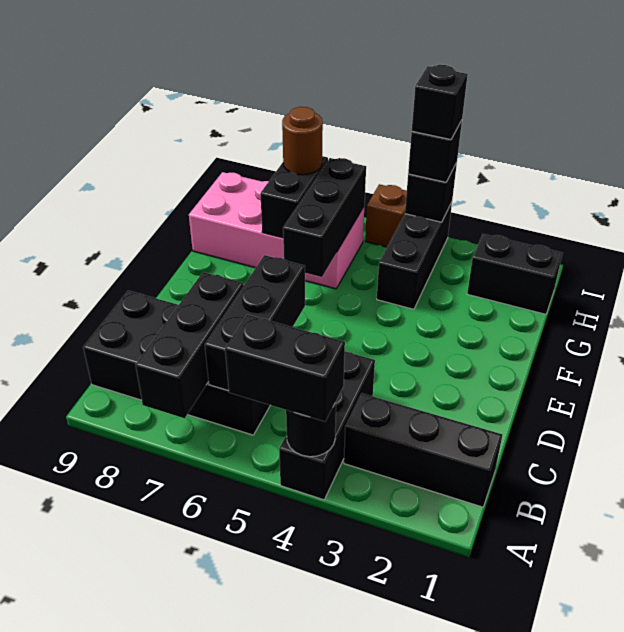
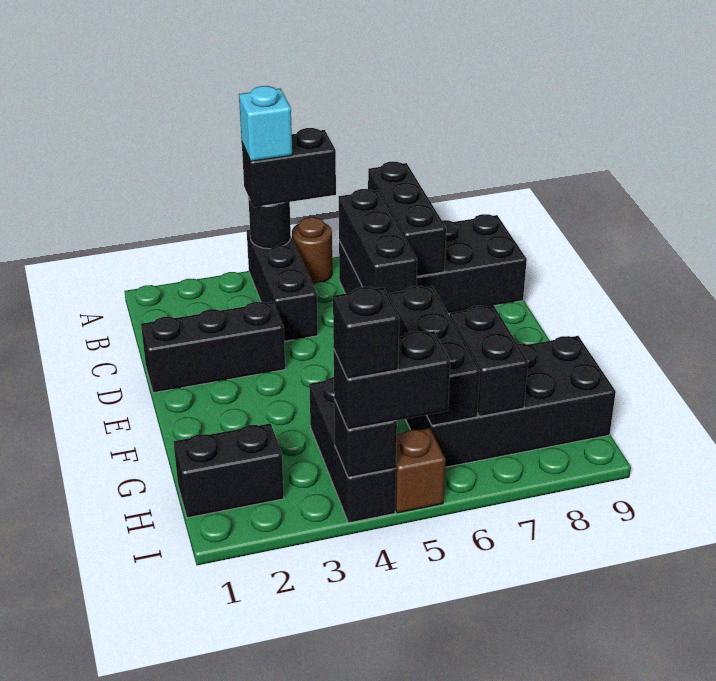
none -> cyan 1x1 brick [239,86,292,161]
black 1x3 brick [344,393,502,507] -> black 1x3 brick moved to [141,302,285,393]
pink 2x4 brick [189,172,364,289] -> black 2x4 brick [406,336,616,467]
brown 1x1 round brick [282,107,323,175] -> brown 1x1 round brick moved to [292,217,332,284]
black 1x1 brick [408,120,462,182] -> black 1x2 brick [334,331,450,429]

